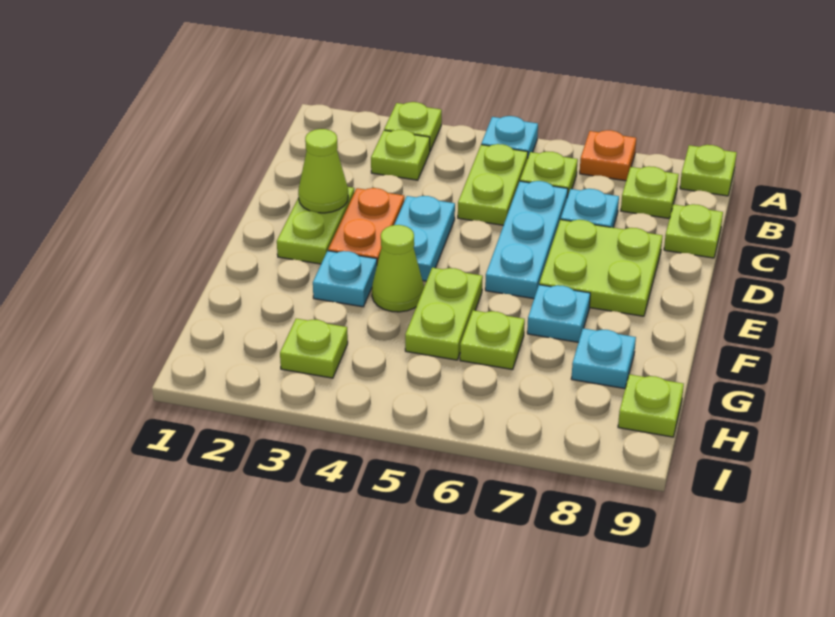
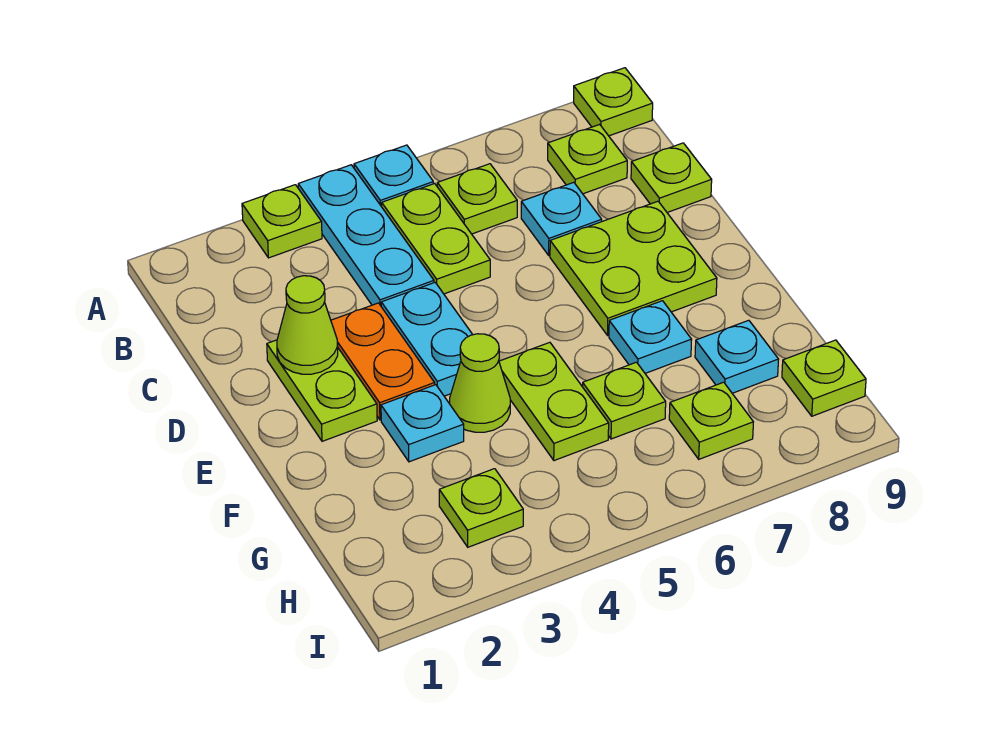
orange 1x1 plate [580,130,636,181] -> none
lime 1x1 plate [371,130,430,180] -> lime 1x1 plate moved to [669,382,753,459]
cyan 1x3 plate [485,181,568,299] -> cyan 1x3 plate moved to [298,165,434,306]

